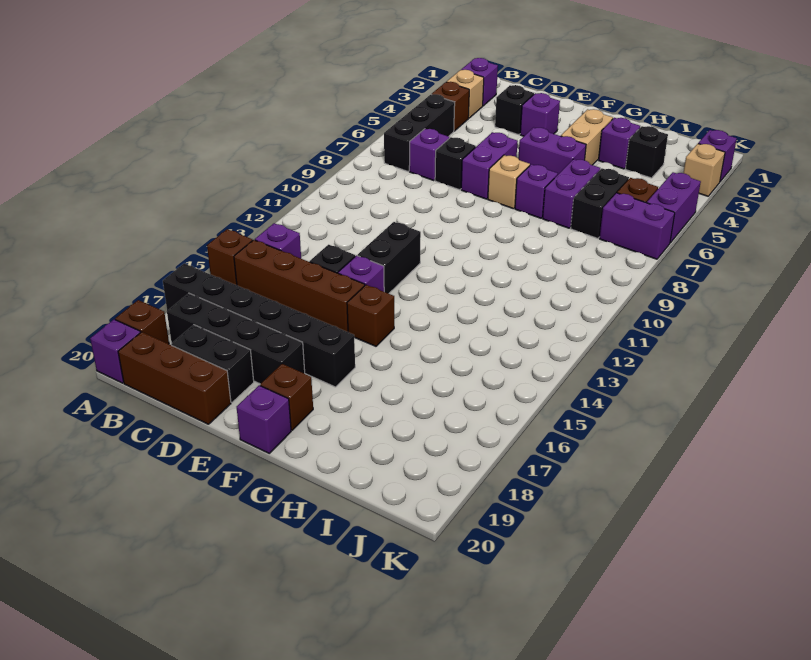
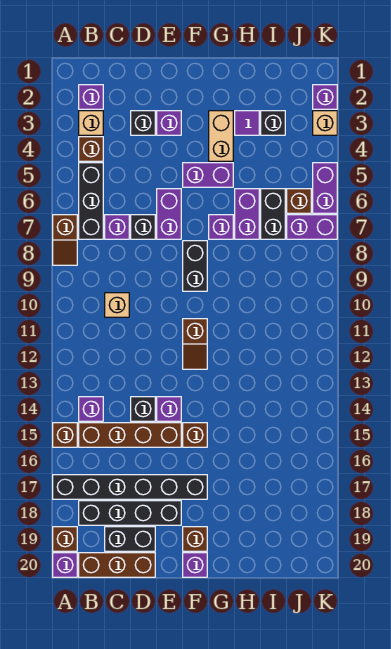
none -> brown 1x2 slope [53,215,77,265]
black 1x2 brick [358,222,421,294] -> black 1x2 brick moved to [183,241,207,291]
tan 1x1 brick [488,155,530,209] -> tan 1x1 brick moved to [105,293,129,317]
none -> brown 1x2 slope [183,319,207,369]
purple 1x1 brick [599,118,640,169] -> purple 1x1 tile [235,111,259,135]

